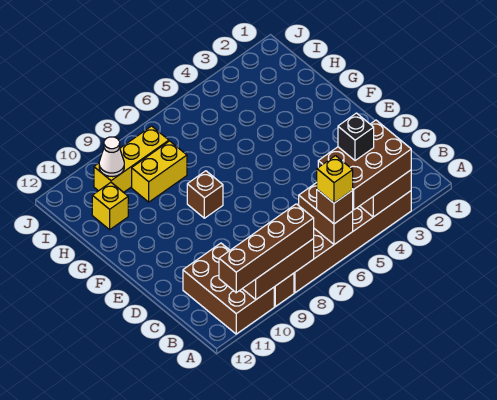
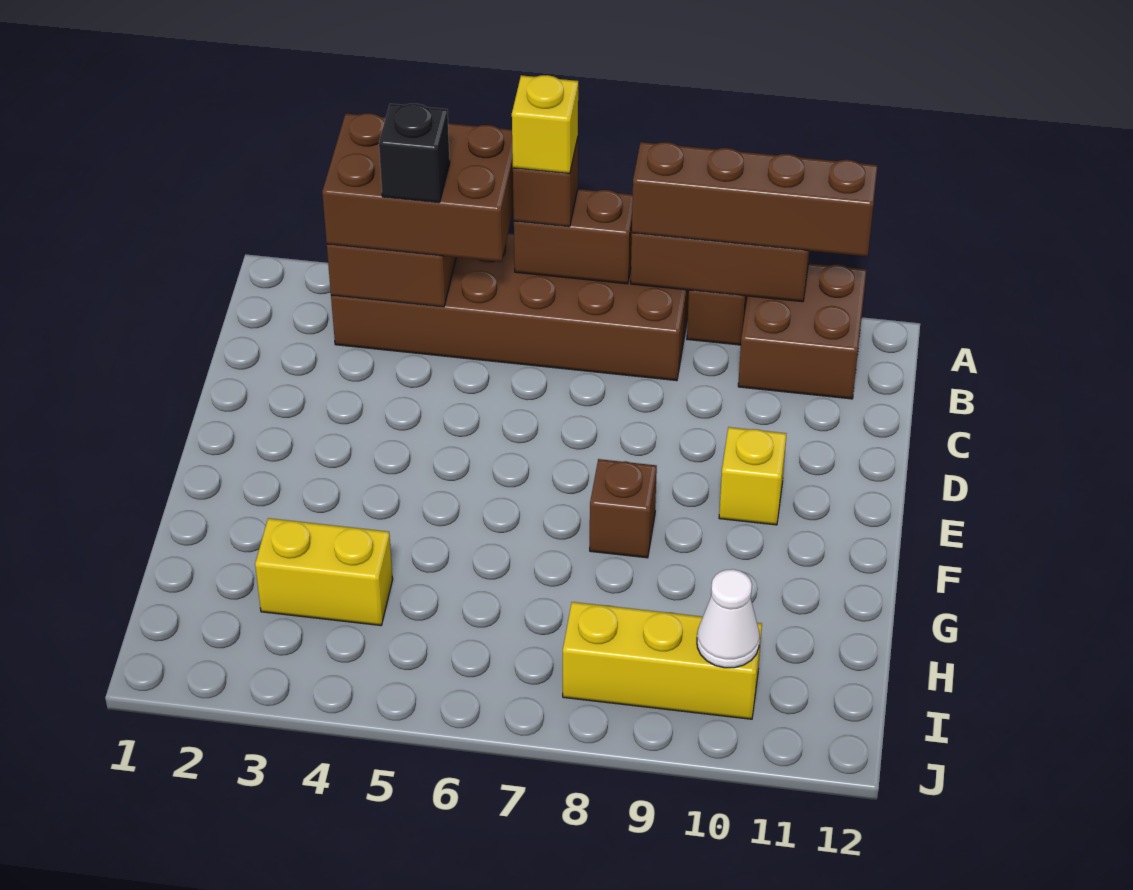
brown 1x2 brick [299,183,353,244] -> brown 1x2 brick turned to [514,189,633,284]
brown 2x3 brick [183,243,274,334] -> brown 2x2 brick [738,263,867,399]
yellow 1x2 brick [132,141,187,202] -> yellow 1x2 brick moved to [255,518,393,625]
yellow 1x1 brick [92,183,128,230] -> yellow 1x1 brick moved to [719,427,786,525]

